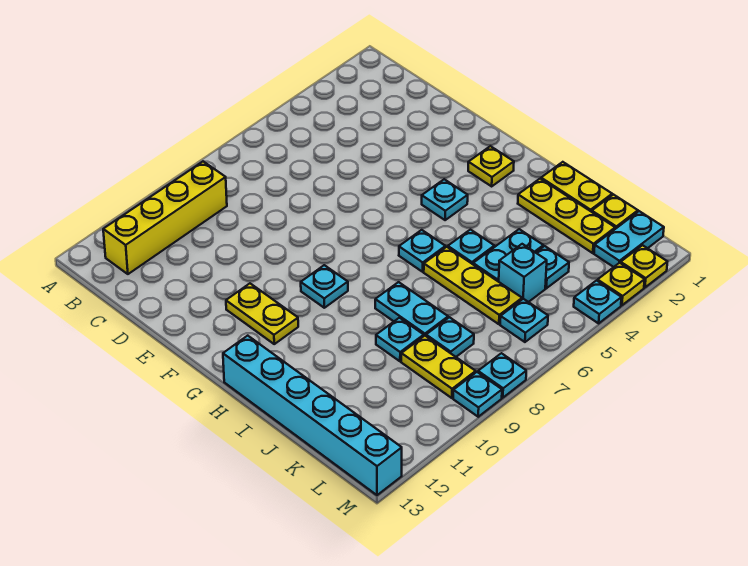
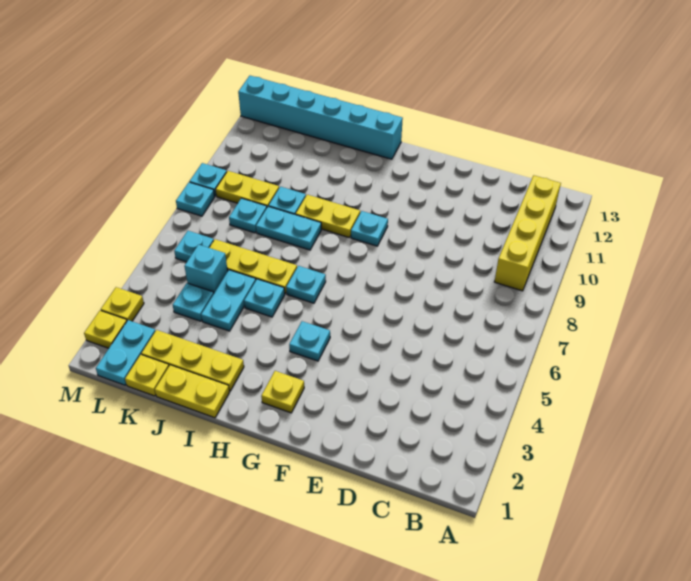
yellow 1x2 plate [226,284,298,344] -> yellow 1x2 plate moved to [296,195,360,238]
cyan 1x1 plate [574,281,622,323] -> none

